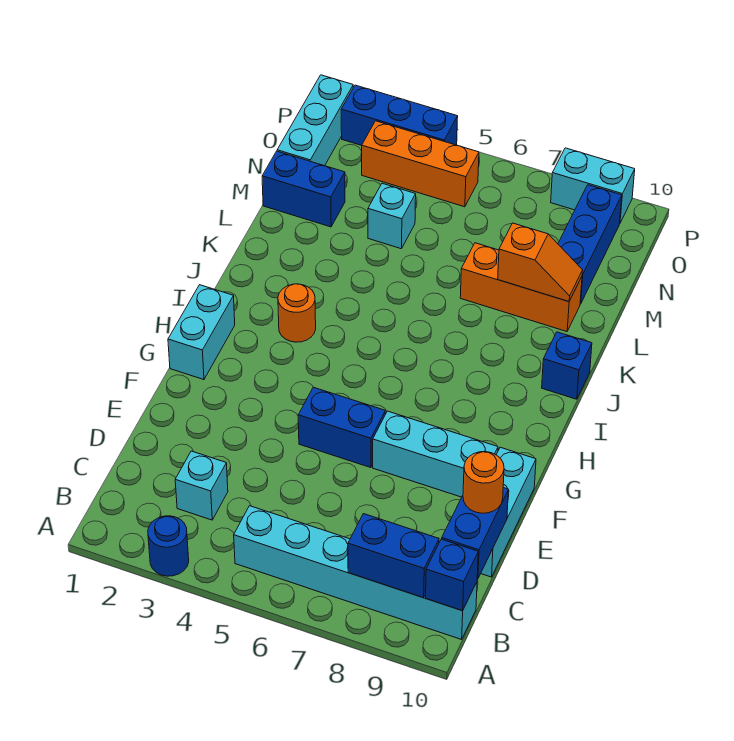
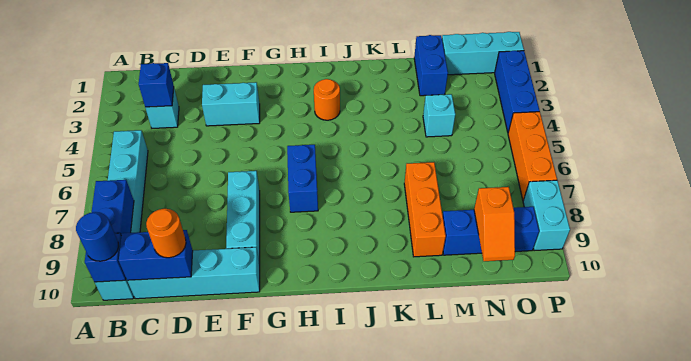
blue 1x1 round brick [148,516,189,576] -> blue 1x1 round brick moved to [76,212,119,261]
cyan 1x3 brick [481,447,536,577] -> cyan 1x4 brick [127,247,260,299]
blue 1x2 brick [298,387,385,468] -> blue 1x2 brick moved to [287,145,318,212]
cyan 1x2 brick [168,285,235,380] -> cyan 1x2 brick moved to [202,82,260,126]
blue 1x1 brick [542,332,592,399] -> blue 1x1 brick moved to [139,63,174,107]
orange 1x2 slope [498,223,583,302] -> orange 1x2 slope moved to [474,187,515,261]
orange 1x3 brick [362,121,479,207] -> orange 1x3 brick moved to [508,112,557,201]

